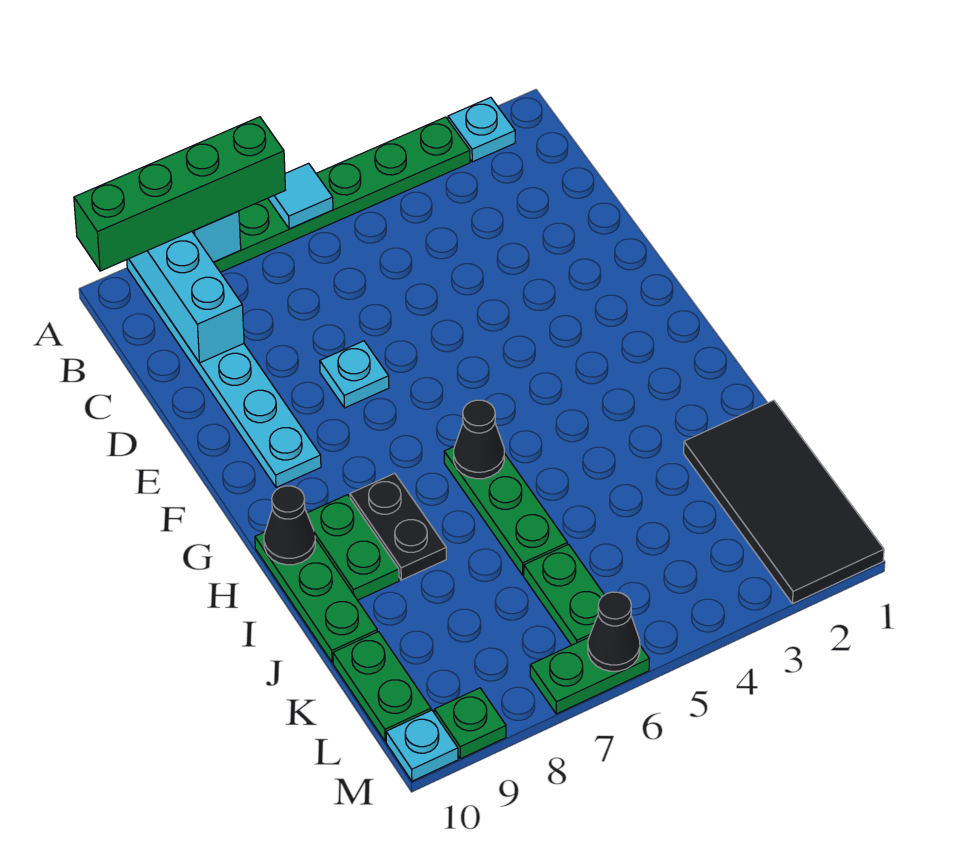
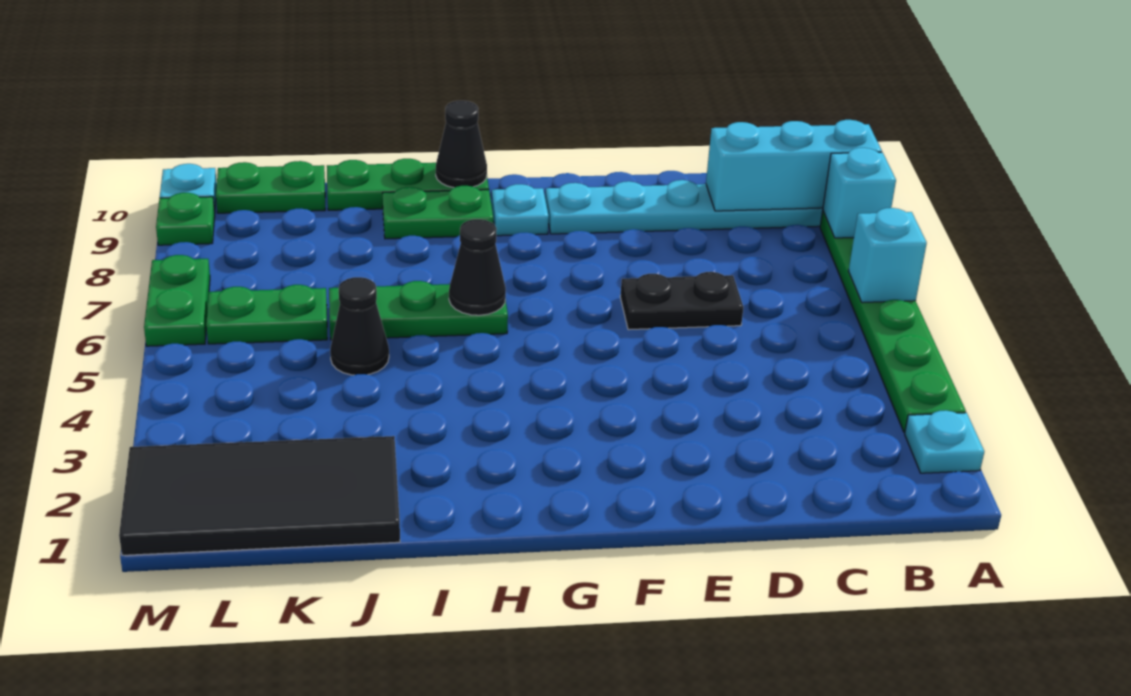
cyan 1x1 tile [268,163,333,229] -> cyan 1x1 brick [848,208,927,303]
green 1x4 brick [74,117,285,271] -> none
cyan 1x1 plate [320,341,389,408] -> cyan 1x1 plate moved to [491,184,549,236]
black 1x2 plate [350,473,446,580] -> black 1x2 plate moved to [620,272,743,330]
black 1x1 cone [588,592,640,671] -> black 1x1 cone moved to [330,277,389,375]

